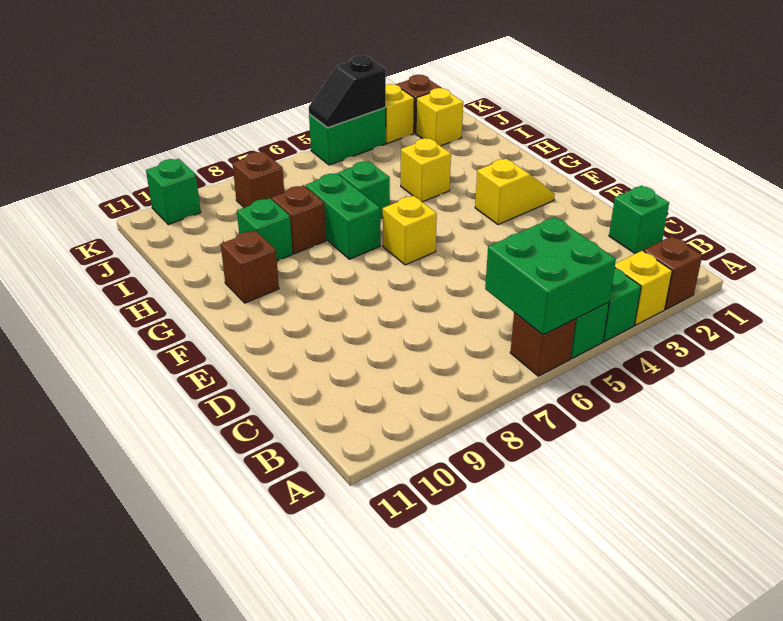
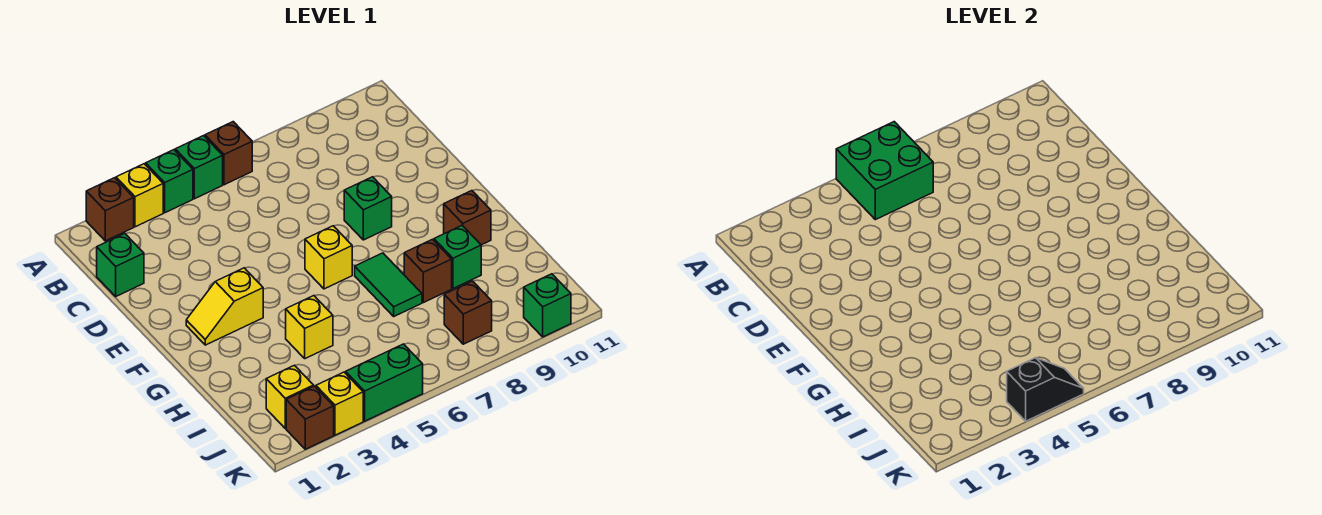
green 1x2 brick [306,173,380,259] -> green 1x2 tile [355,253,422,316]
green 1x1 brick [338,161,390,219] -> green 1x1 brick moved to [344,177,392,240]

